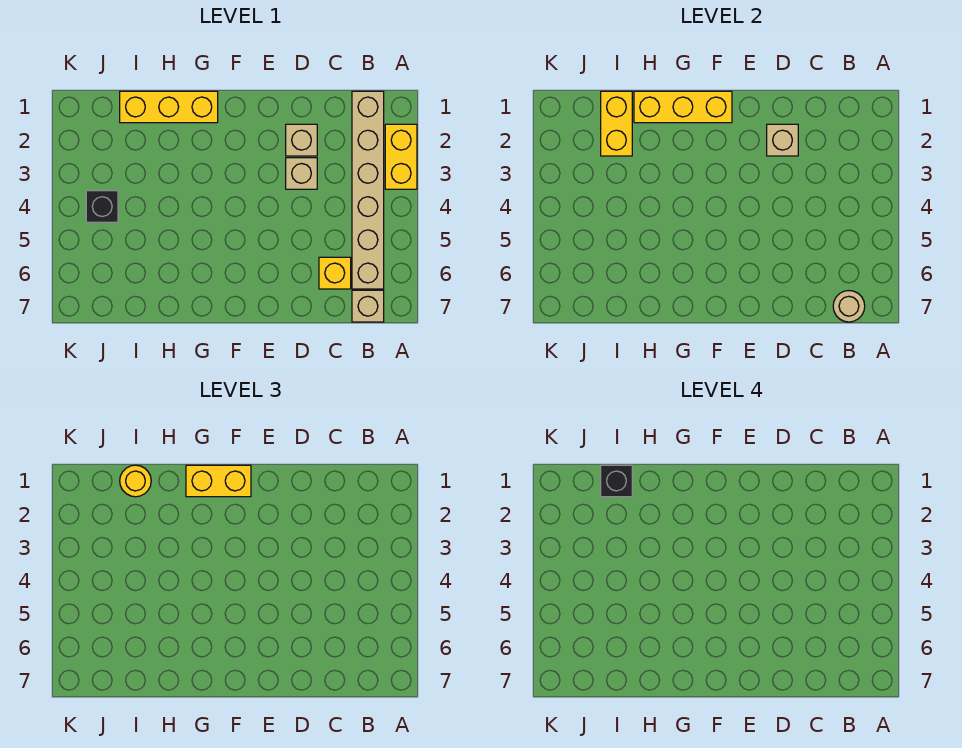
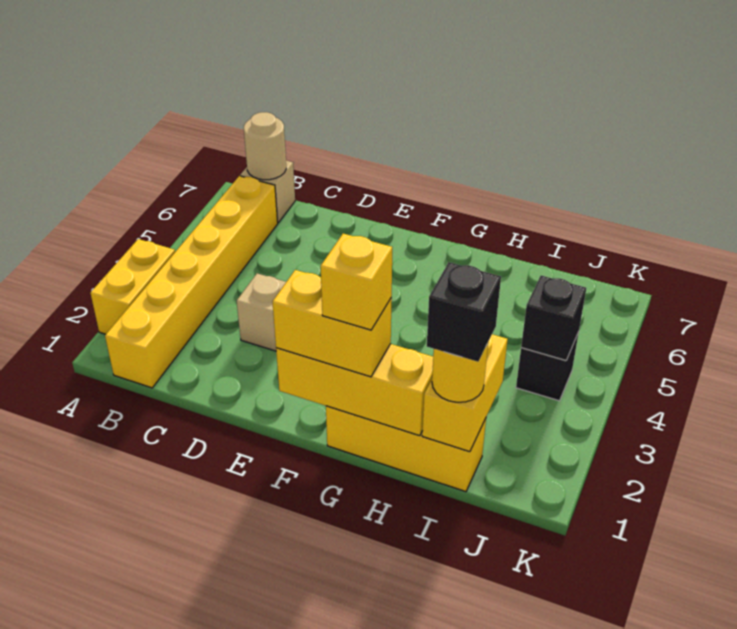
tan 1x6 brick [352,91,384,289] -> yellow 1x6 brick [105,176,278,388]
yellow 1x1 brick [319,257,351,289] -> yellow 1x1 brick moved to [321,234,392,330]
tan 1x1 brick [286,124,317,156] -> none
tan 1x1 brick [767,124,798,156] -> none
none -> black 1x1 brick [521,276,586,360]

